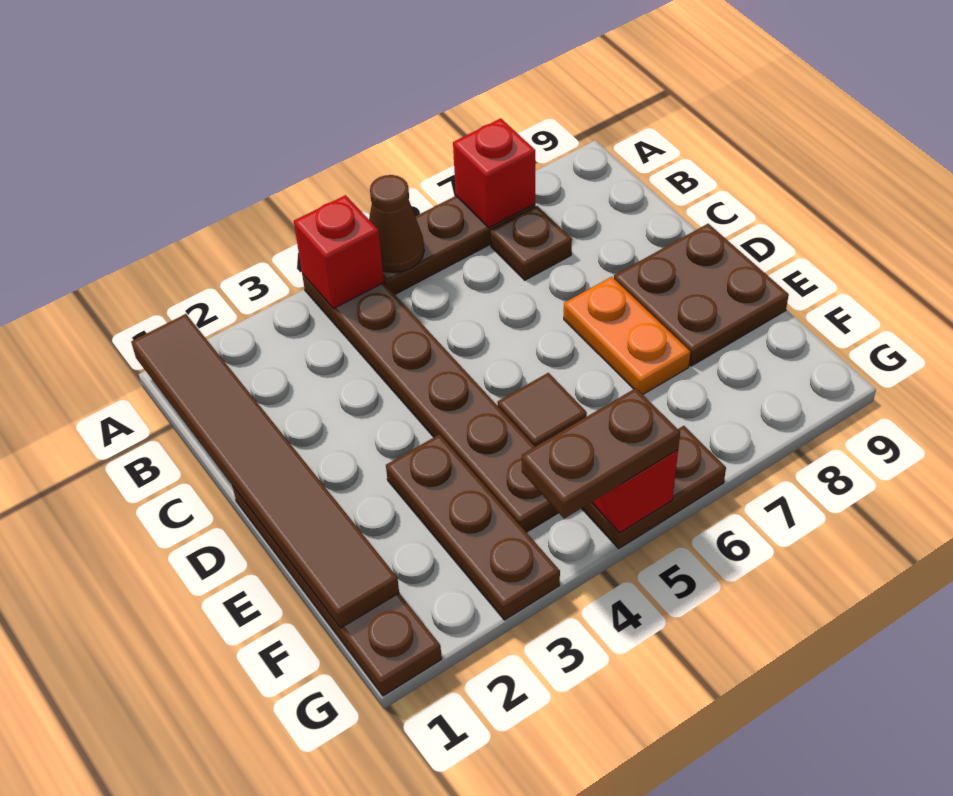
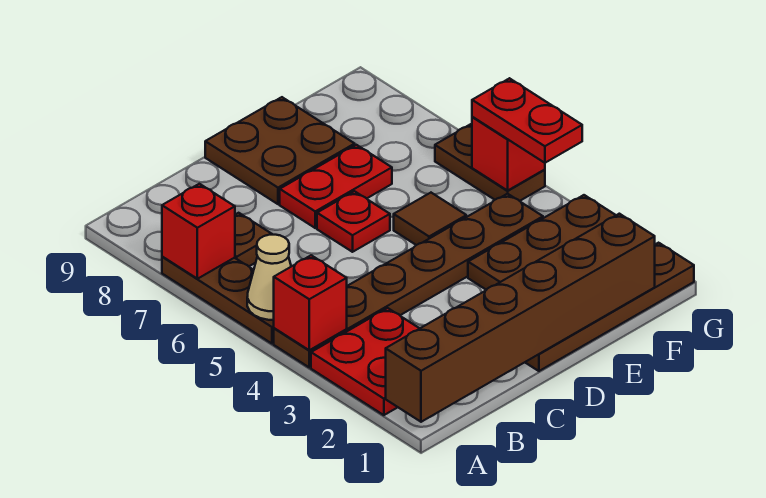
brown 1x6 tile [131,314,399,628] -> brown 1x6 brick [386,214,655,422]
none -> red 2x2 plate [311,308,420,415]
brown 1x1 cone [369,175,424,272] -> tan 1x1 cone [247,235,291,320]
none -> red 1x1 plate [317,191,390,252]
orange 1x2 plate [564,277,690,394] -> red 1x2 plate [280,145,392,228]
brown 1x2 plate [522,388,680,519] -> red 1x2 plate [472,78,582,163]

